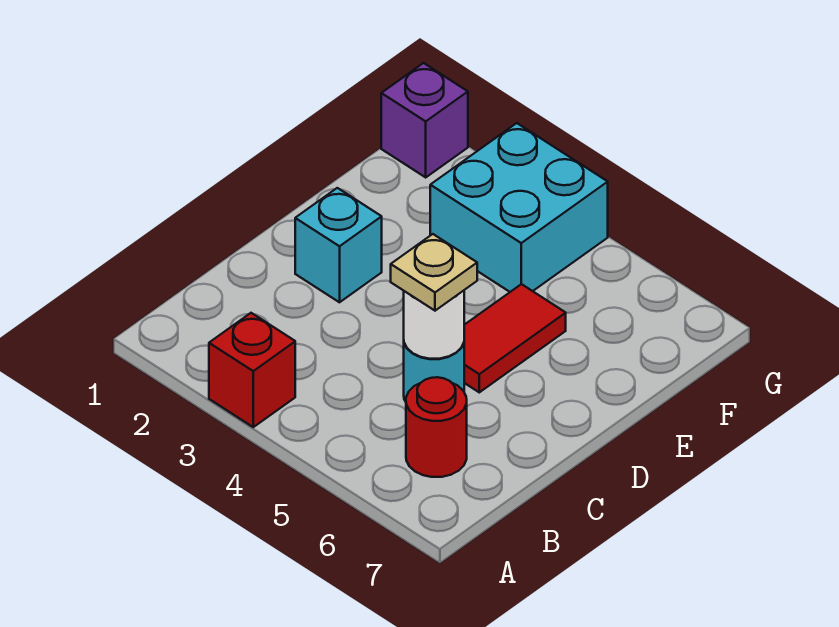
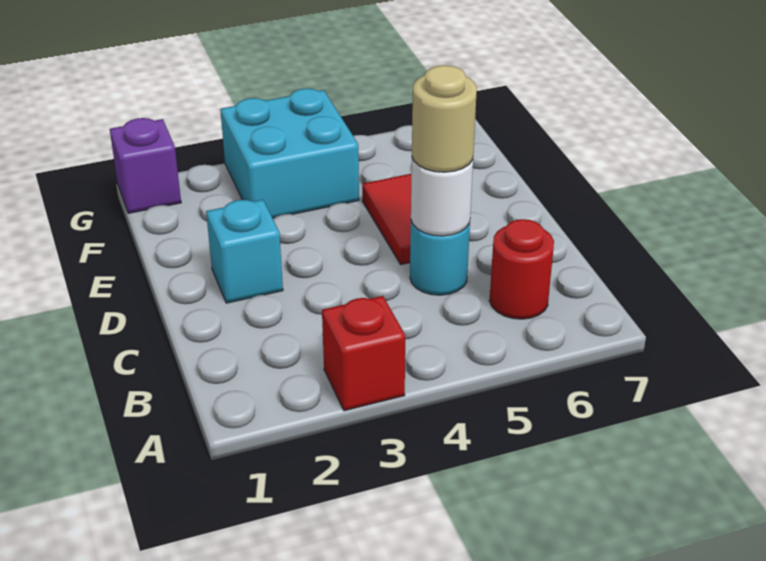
tan 1x1 plate [391,234,477,311] -> tan 1x1 round brick [412,65,477,172]

